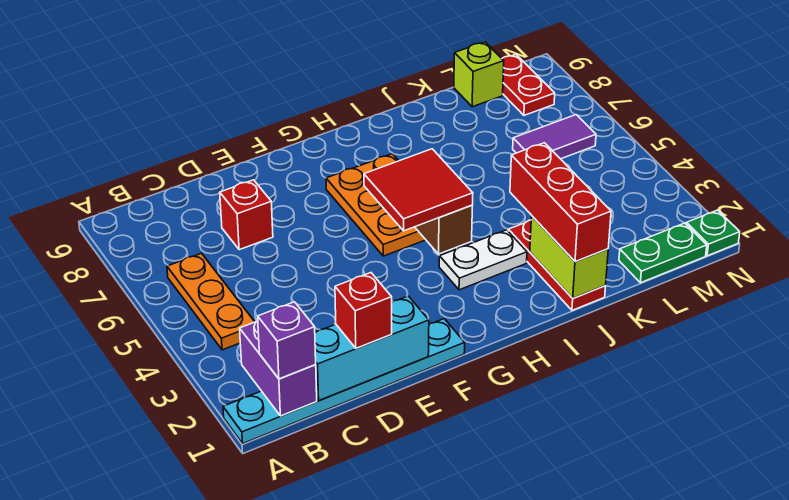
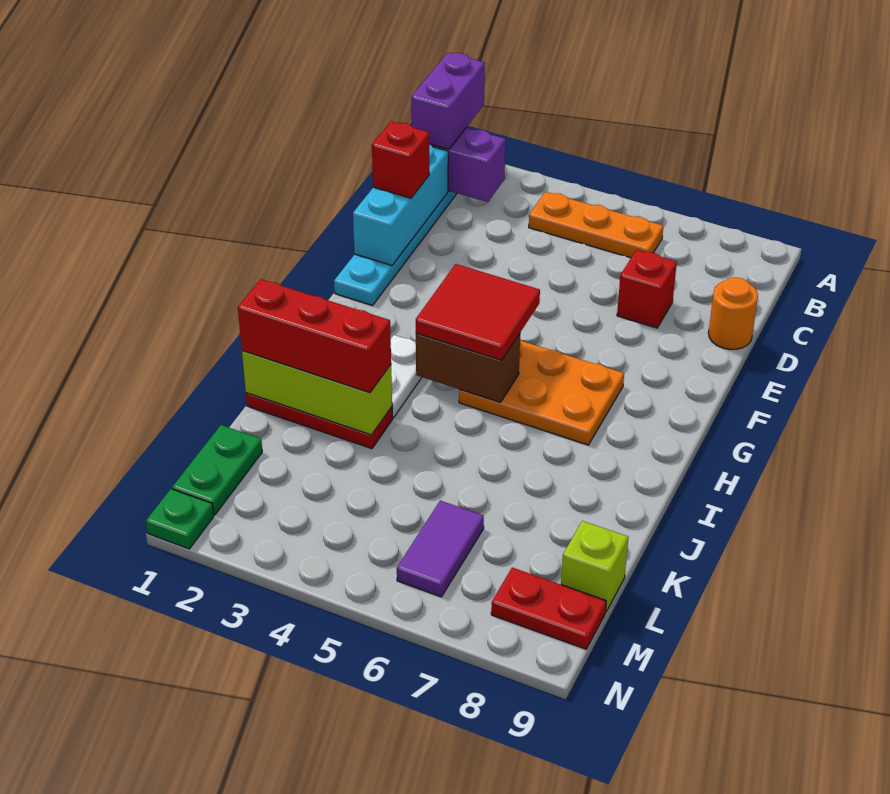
purple 1x1 brick [258,302,316,379] -> purple 1x2 brick [411,53,485,149]
none -> orange 1x1 round brick [709,277,758,350]
lime 1x2 brick [530,216,608,298] -> lime 1x3 brick [242,351,392,435]

